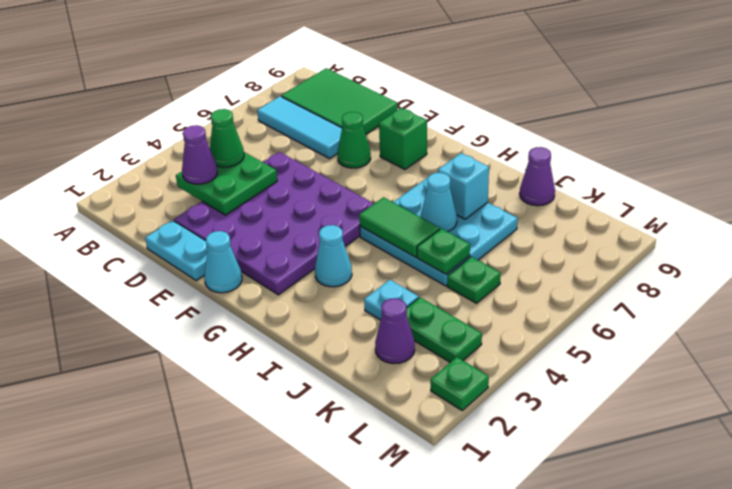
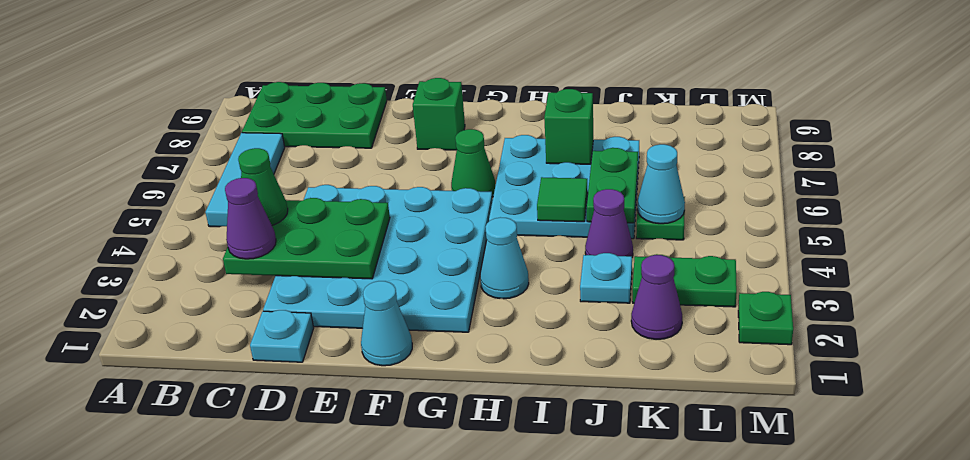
cyan 1x3 tile [257,96,342,159] -> cyan 1x3 tile turned to [205,133,285,227]
green 2x3 tile [281,68,398,134] -> green 2x3 plate [242,82,387,148]
green 2x2 plate [176,152,277,215] -> green 2x3 plate [223,198,390,279]
cyan 1x2 plate [145,220,208,281] -> cyan 1x1 plate [250,310,314,362]
purple 4x4 plate [174,152,374,295] -> cyan 4x4 plate [263,185,493,332]
green 1x1 cone [338,112,371,168] -> green 1x1 cone moved to [451,129,495,197]
green 1x2 tile [359,197,440,257] -> green 1x1 tile [537,177,588,222]
cyan 1x1 cone [421,173,457,232] -> cyan 1x1 cone moved to [637,144,685,224]
cyan 1x1 brick [438,153,489,219] -> green 1x1 brick [544,89,593,164]
green 1x1 plate [417,228,470,274] -> green 1x2 plate [587,148,638,223]
purple 1x1 cone [520,147,555,206] -> purple 1x1 cone moved to [585,189,633,257]

